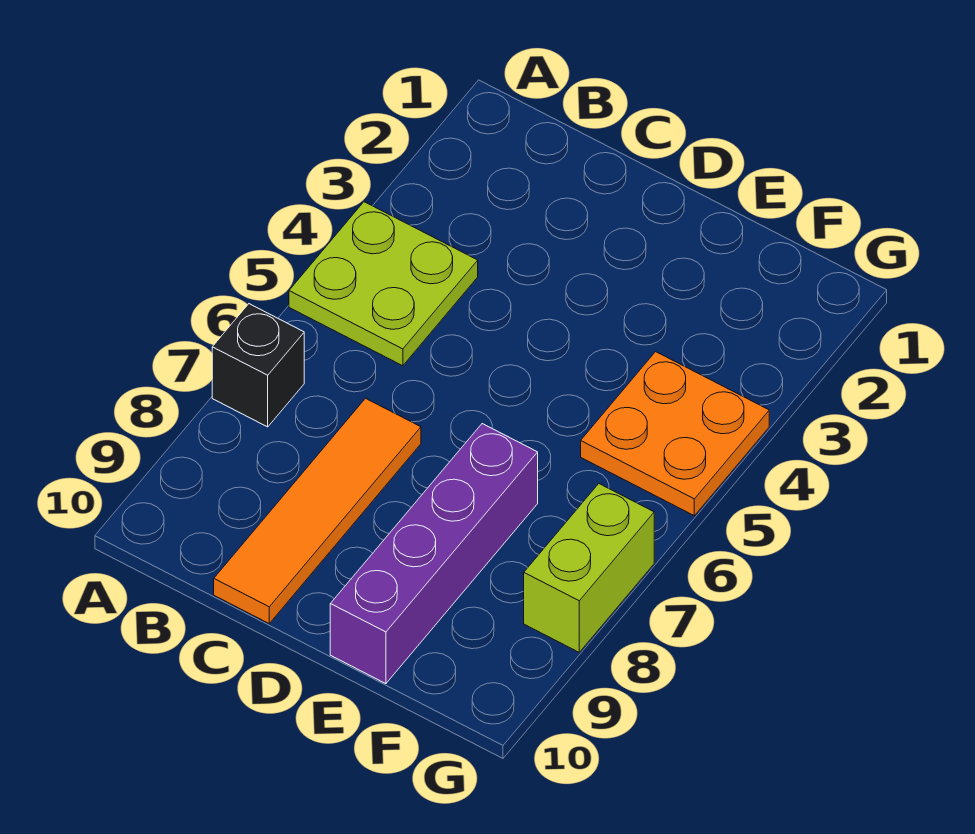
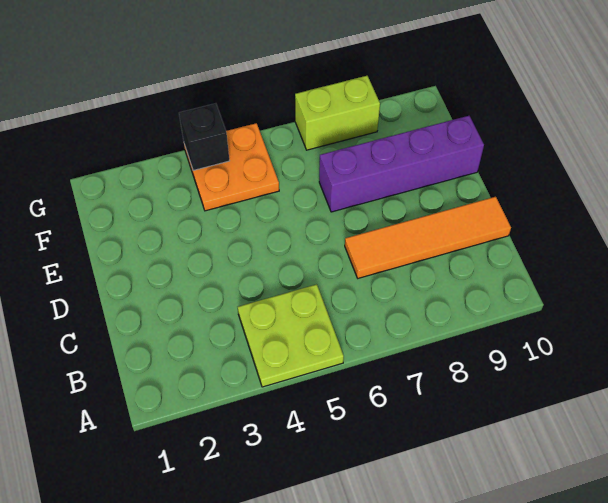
black 1x1 brick [212,304,304,427] -> black 1x1 brick moved to [179,103,229,170]

